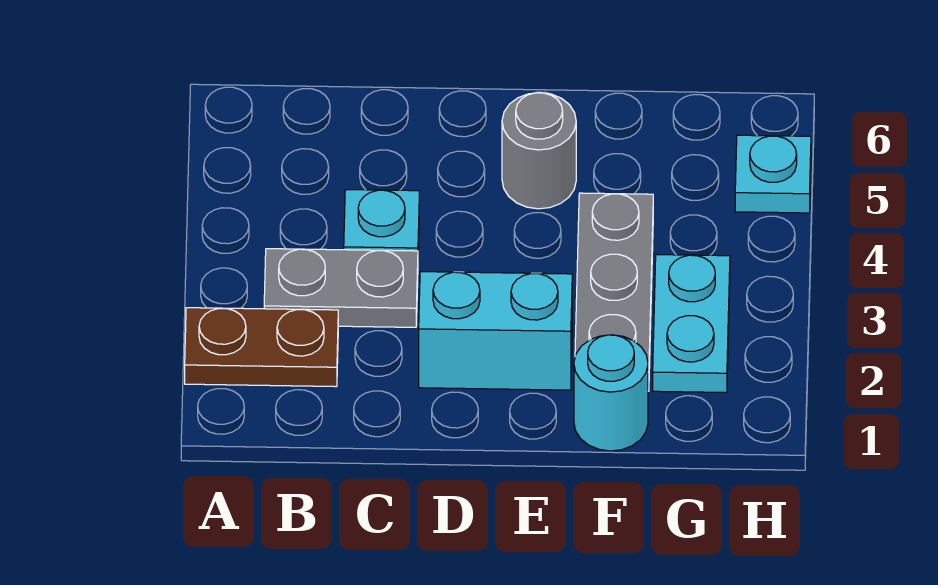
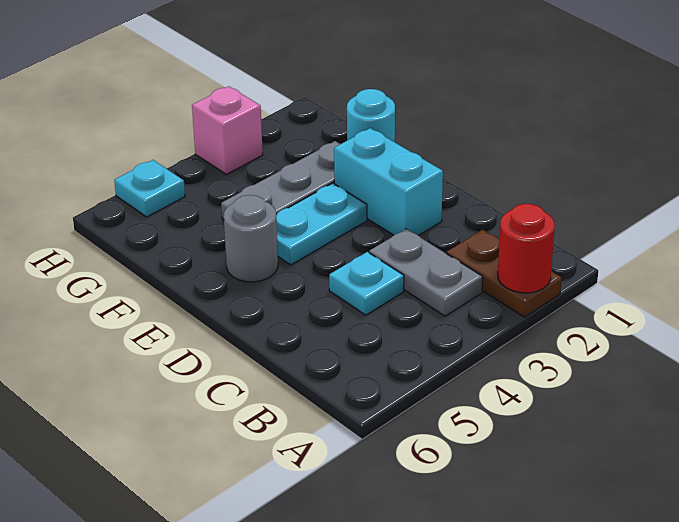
none -> red 1x1 round brick [498,204,555,293]
cyan 1x2 plate [653,255,730,393] -> cyan 1x2 plate moved to [276,183,367,265]
none -> pink 1x1 brick [192,86,263,174]

